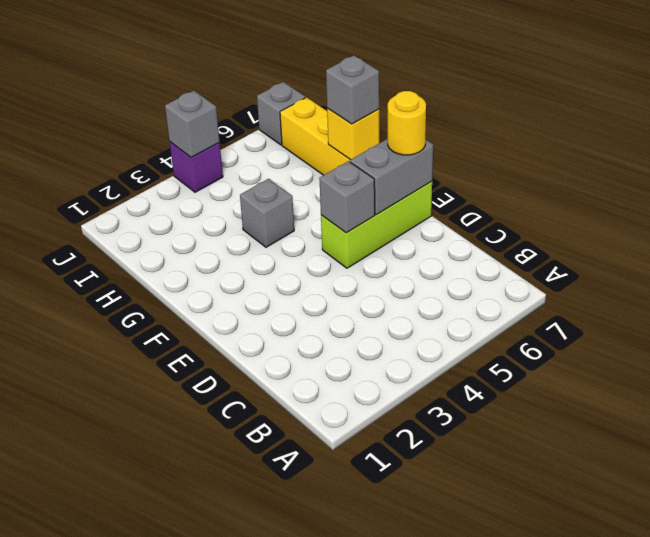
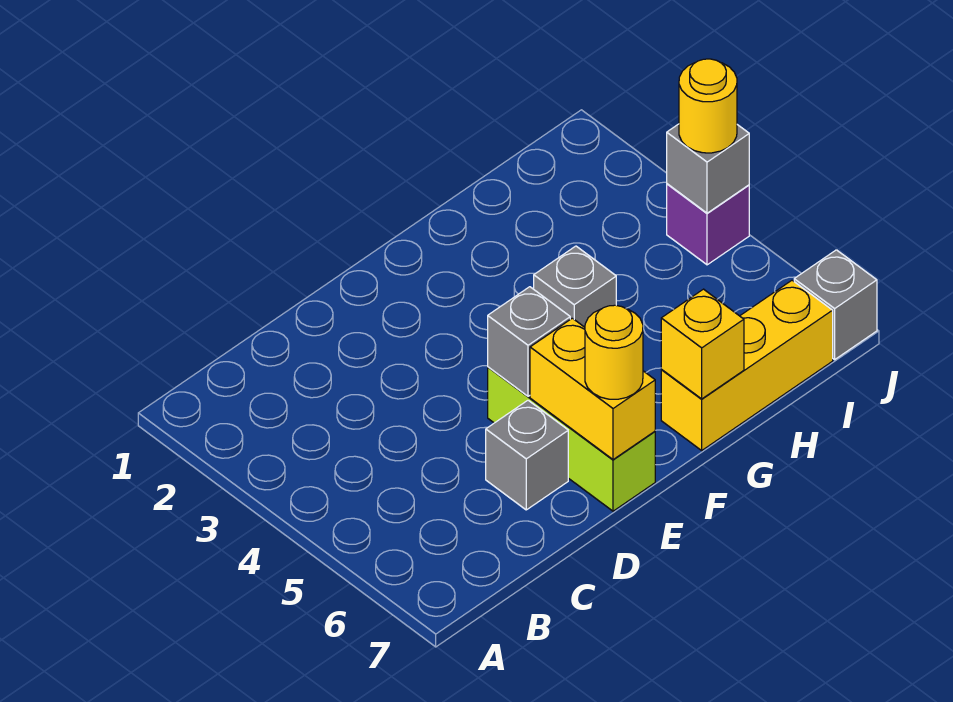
grey 1x2 brick [350,139,433,215] -> yellow 1x2 brick [530,318,655,460]
grey 1x1 brick [326,55,379,124] -> grey 1x1 brick moved to [486,400,568,510]
none -> yellow 1x1 round brick [679,59,737,153]

